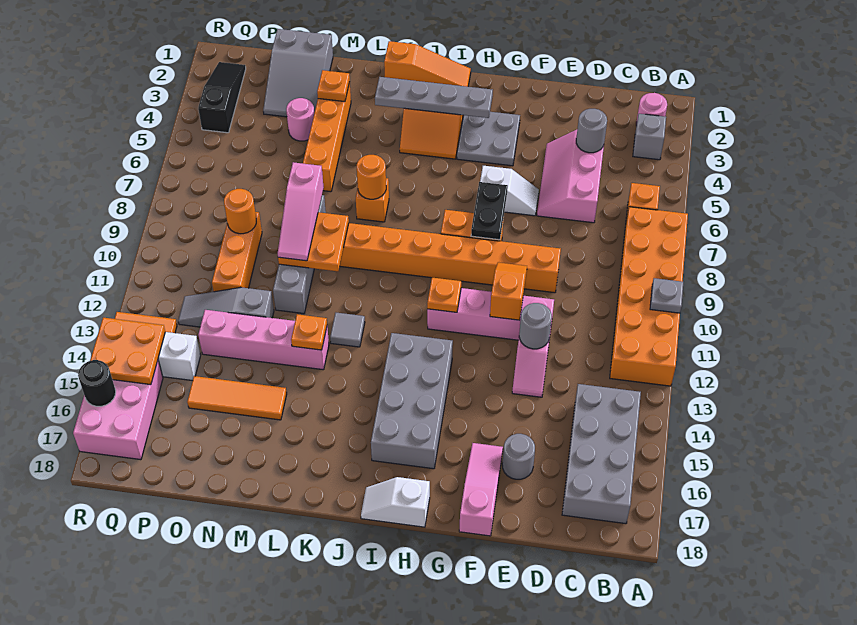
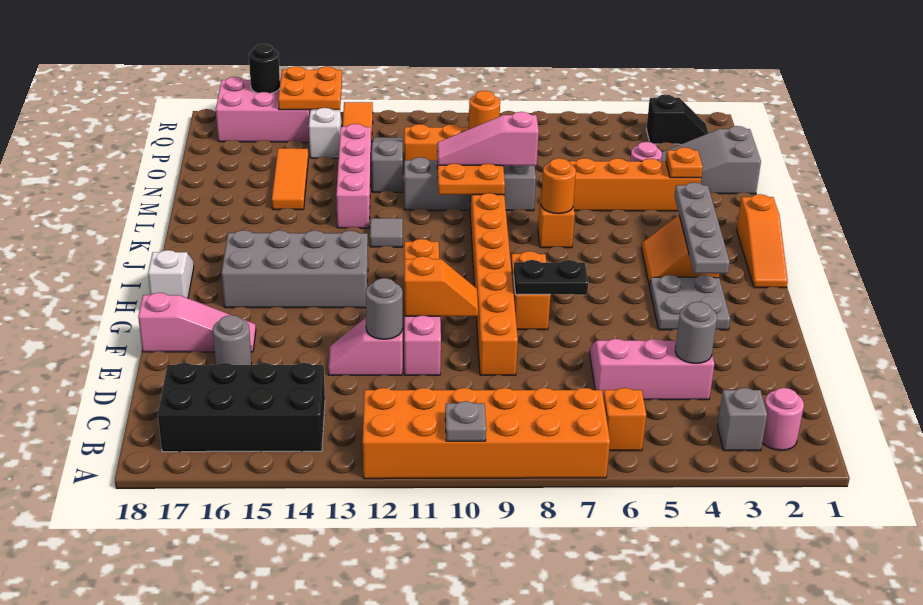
grey 2x4 brick [562,384,641,524] -> black 2x4 brick [158,363,325,452]
white 1x2 slope [480,166,539,216] -> none
orange 1x1 plate [291,314,327,350] -> none
black 1x3 slope [198,62,246,133] -> black 1x2 slope [646,95,708,144]

